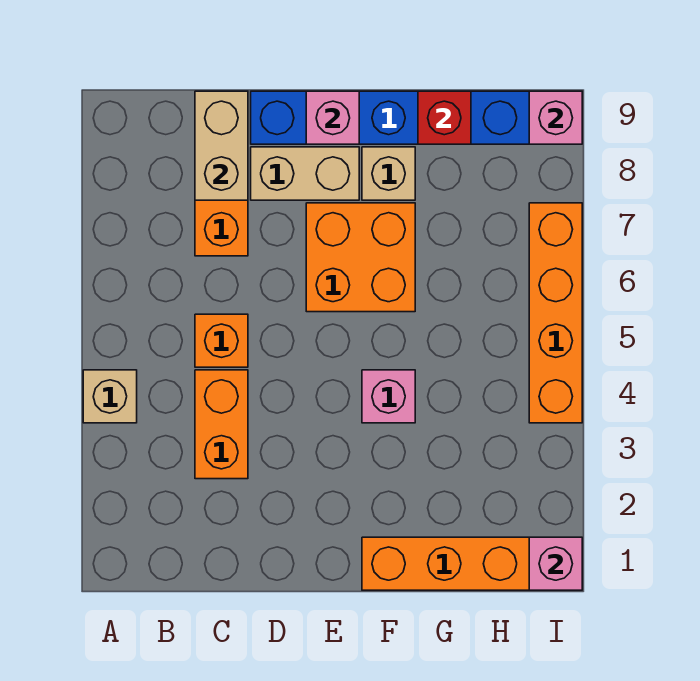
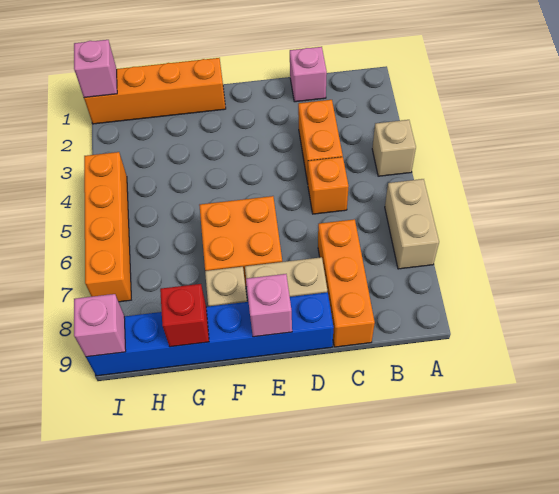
tan 1x2 brick [195,91,248,200] -> tan 1x2 brick moved to [385,179,439,269]
pink 1x1 brick [362,370,415,423] -> pink 1x1 brick moved to [290,47,327,102]

